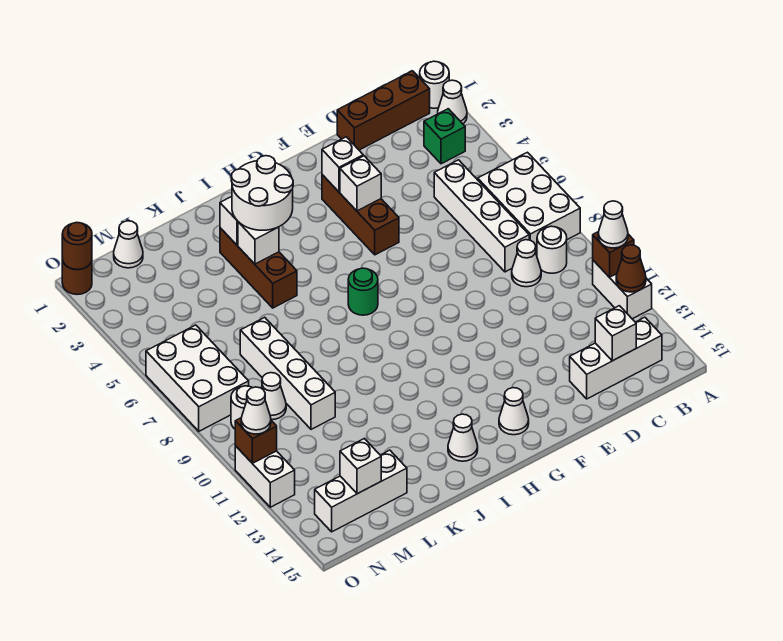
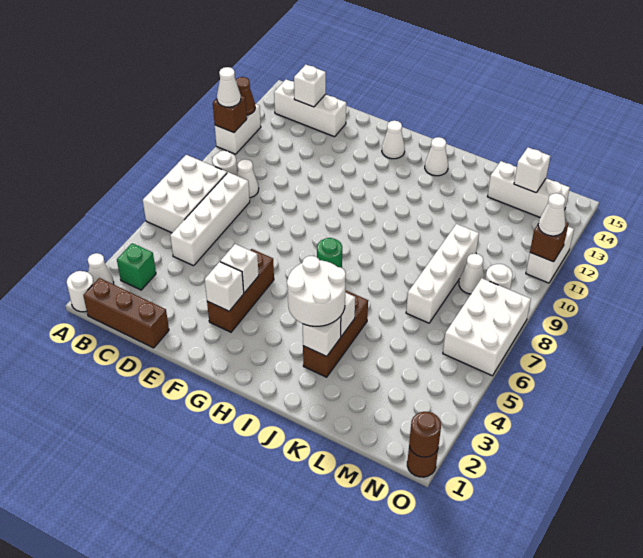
white 1x1 cone [114,221,143,268] -> none

